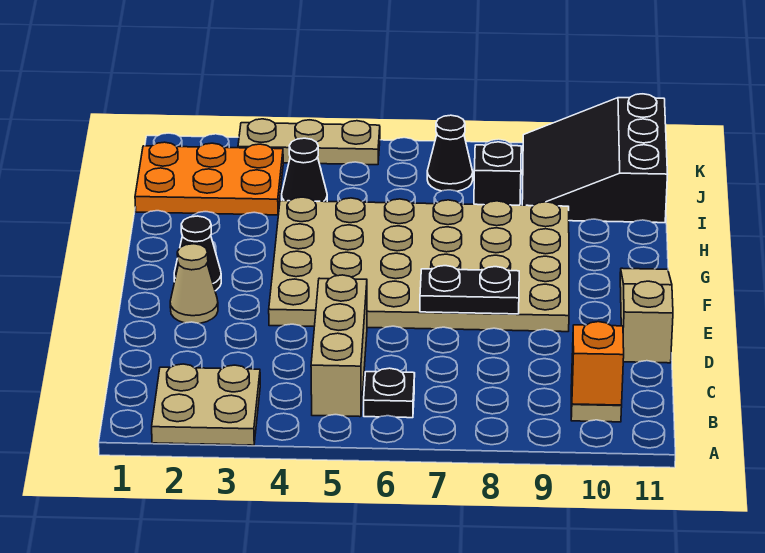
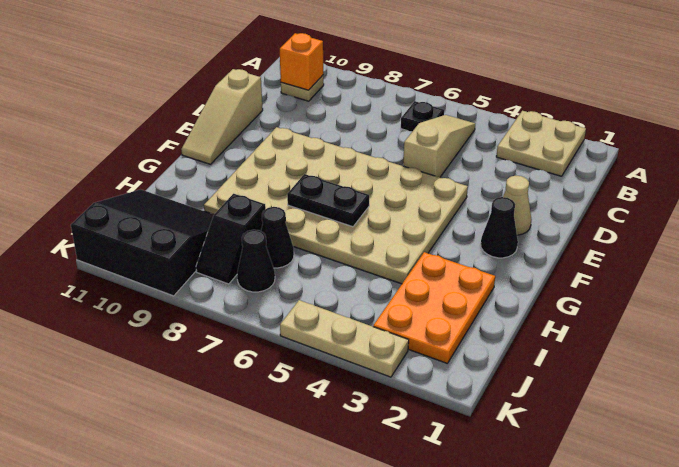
tan 1x3 brick [311,275,367,417] -> tan 1x3 slope [403,115,475,177]
black 1x2 plate [420,266,519,314] -> black 1x2 plate moved to [287,174,369,227]
orange 2x3 plate [135,142,283,215] -> orange 2x3 plate turned to [373,252,495,363]
black 1x1 cone [282,138,327,202] -> black 1x1 cone moved to [261,207,294,268]
black 3x3 slope [522,94,667,223] -> black 3x3 slope turned to [71,189,214,296]

